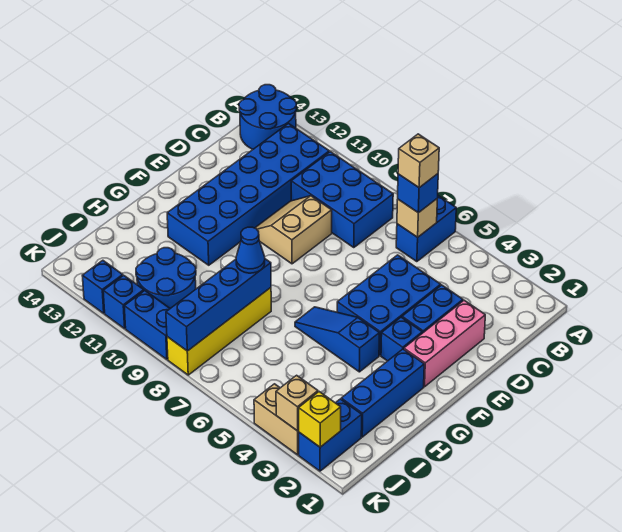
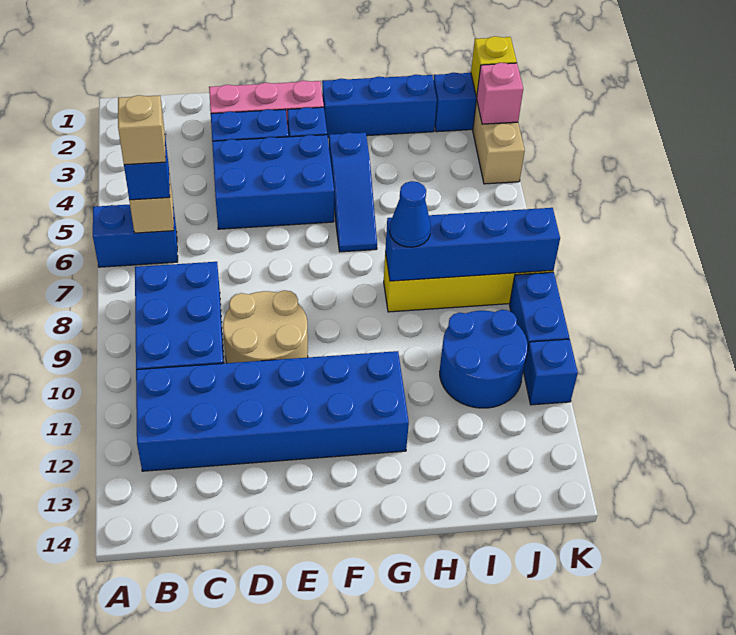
blue 2x2 round brick [239,85,296,149] -> none
tan 2x2 slope [255,196,332,264] -> tan 2x2 round brick [223,290,308,363]
tan 1x1 brick [276,375,318,431] -> pink 1x1 brick [477,63,523,124]
blue 1x1 brick [82,260,123,313] -> none

